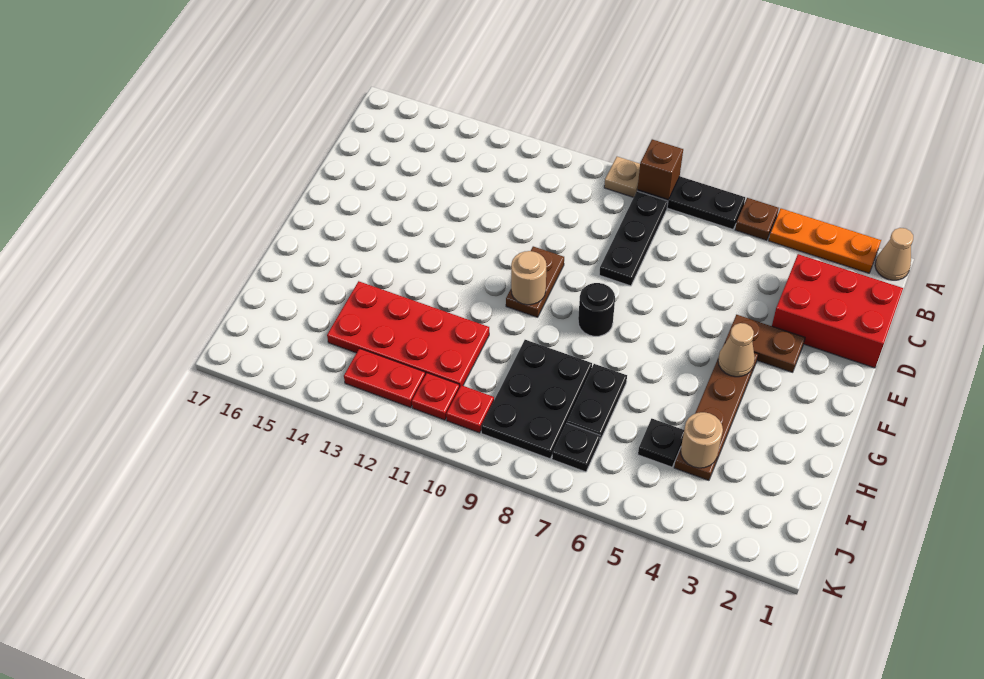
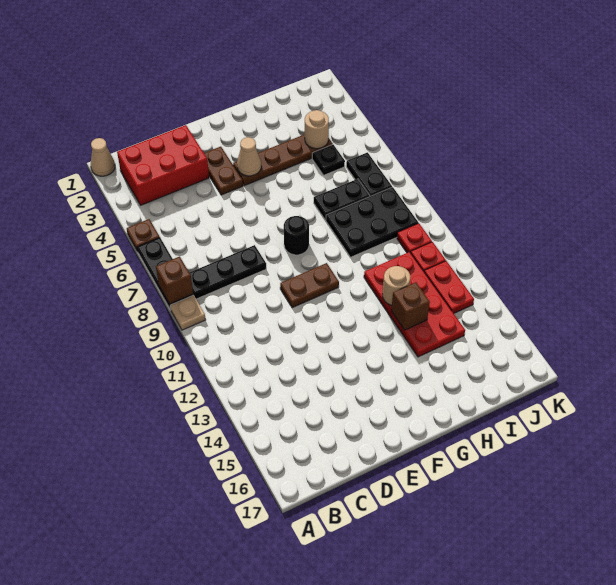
orange 1x3 plate [769,209,881,273] -> none
red 2x3 brick [772,254,903,368] -> red 2x3 brick turned to [117,125,209,205]
tan 1x1 round brick [511,251,547,305] -> tan 1x1 round brick moved to [383,266,410,305]
none -> brown 1x1 brick [391,282,430,330]
black 1x1 plate [552,423,600,472] -> black 1x2 plate [346,152,392,196]

